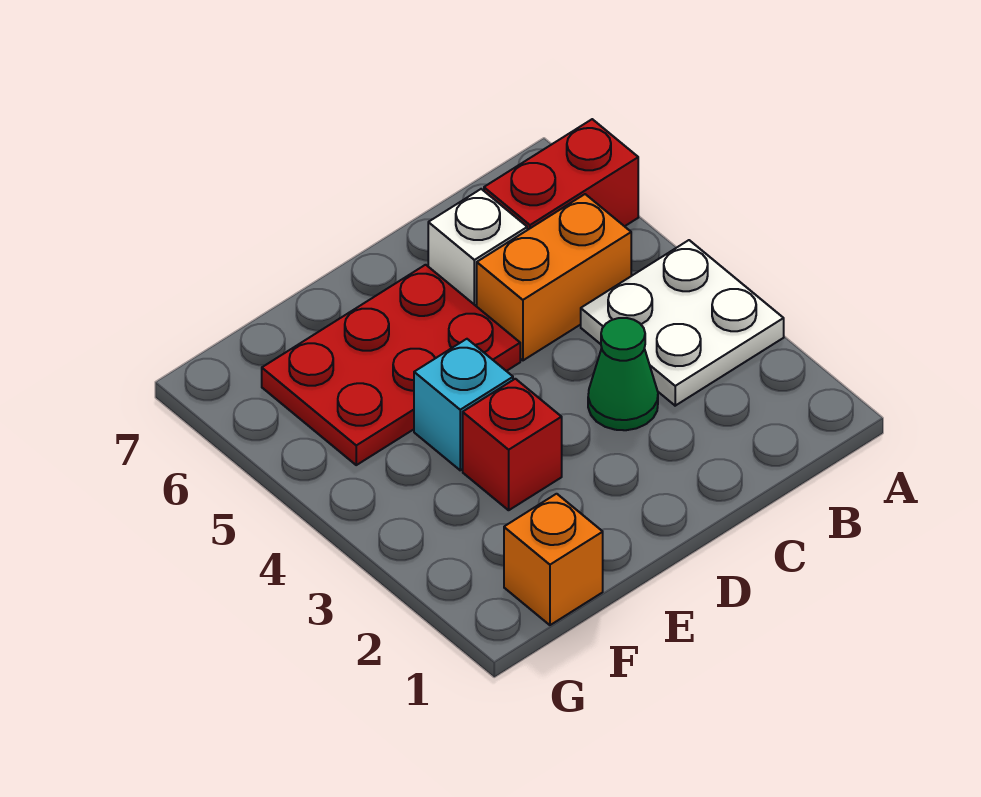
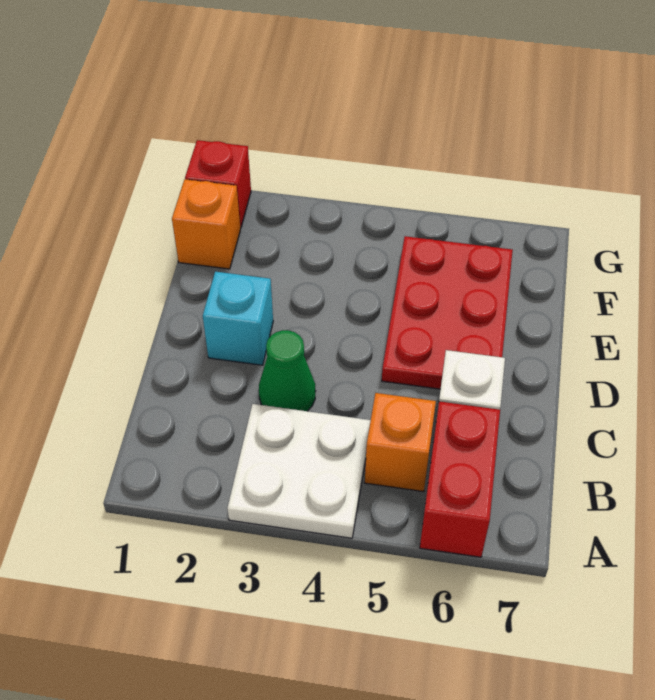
orange 1x2 brick [477,194,631,360] -> orange 1x1 brick [365,393,436,492]
red 1x1 brick [463,379,562,510] -> red 1x1 brick moved to [185,140,251,228]
cyan 1x1 brick [414,339,513,470] -> cyan 1x1 brick moved to [203,272,273,365]

